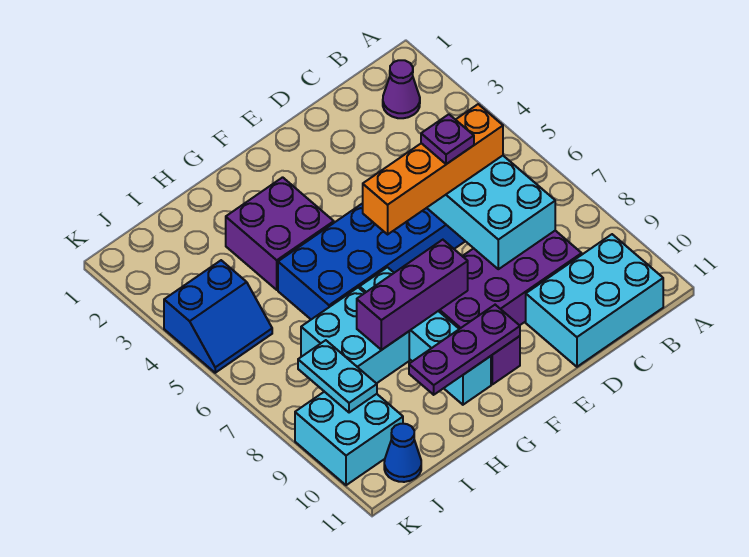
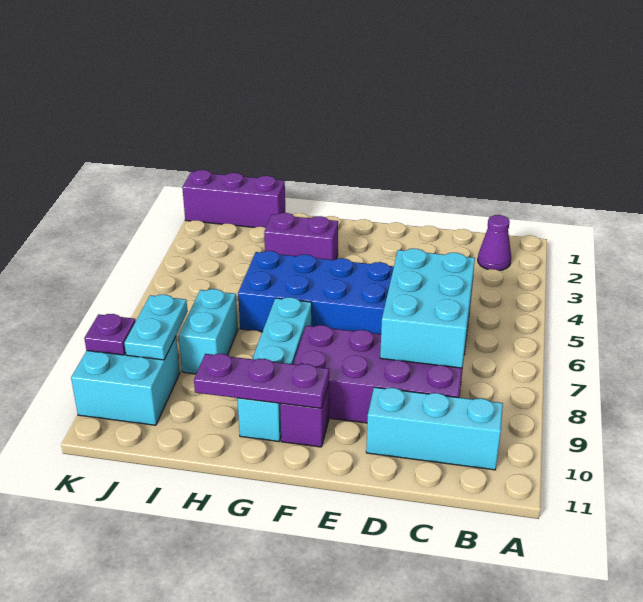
cyan 2x3 brick [526,234,663,367] -> cyan 1x3 brick [366,387,503,470]
orange 1x4 brick [363,104,503,234] -> none
purple 1x1 plate [421,114,474,164] -> purple 1x1 plate moved to [84,314,136,355]
purple 1x3 brick [357,240,468,350] -> purple 1x3 brick moved to [182,170,285,228]
purple 2x2 brick [226,177,334,290] -> purple 1x2 brick [264,213,338,260]
cyan 2x2 brick [301,288,409,384] -> cyan 1x2 brick [179,289,238,374]
blue 2x2 slope [164,260,272,373] -> none
blue 1x1 cone [384,424,421,482] -> none

